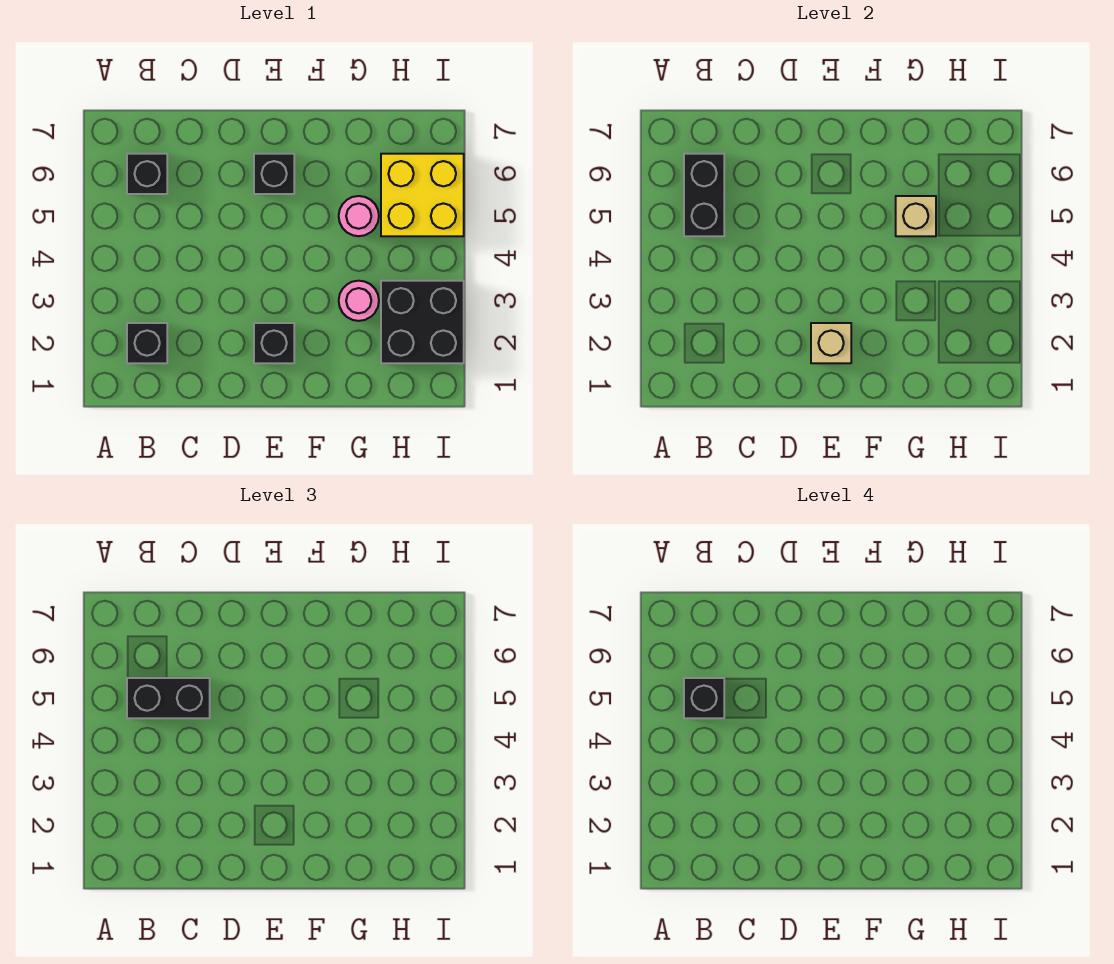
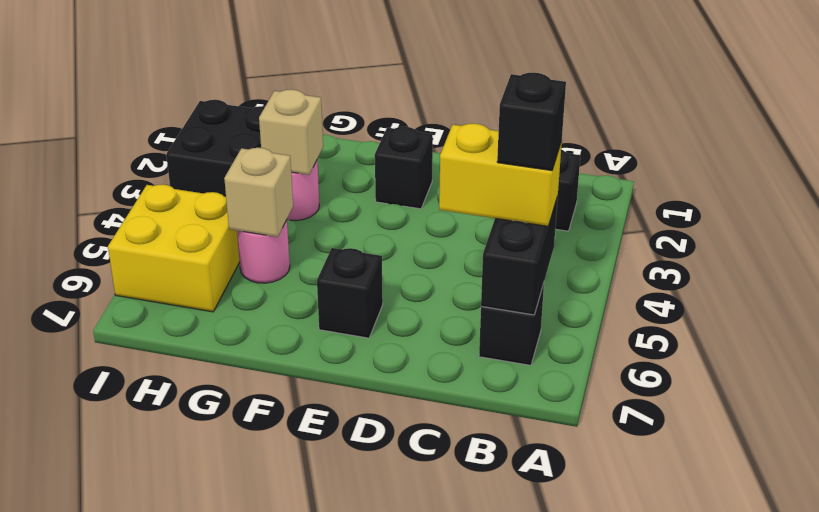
black 1x2 brick [127,678,210,718] -> yellow 1x2 brick [439,123,562,226]
tan 1x1 brick [811,323,851,363] -> tan 1x1 brick moved to [259,89,323,175]

